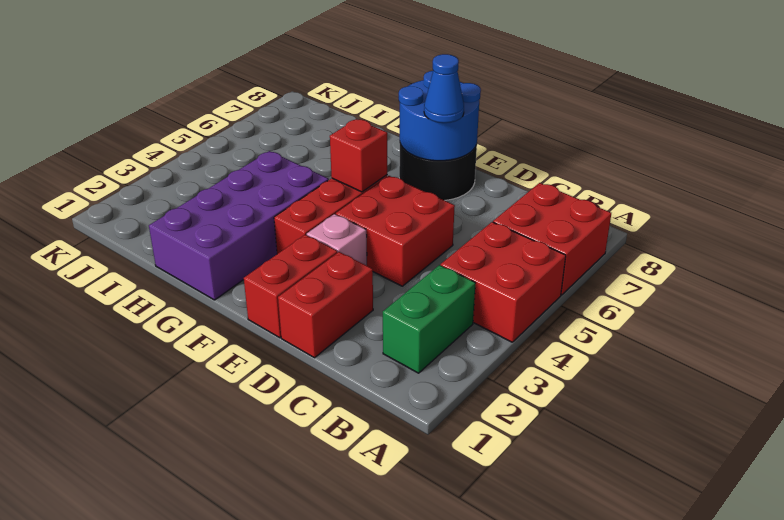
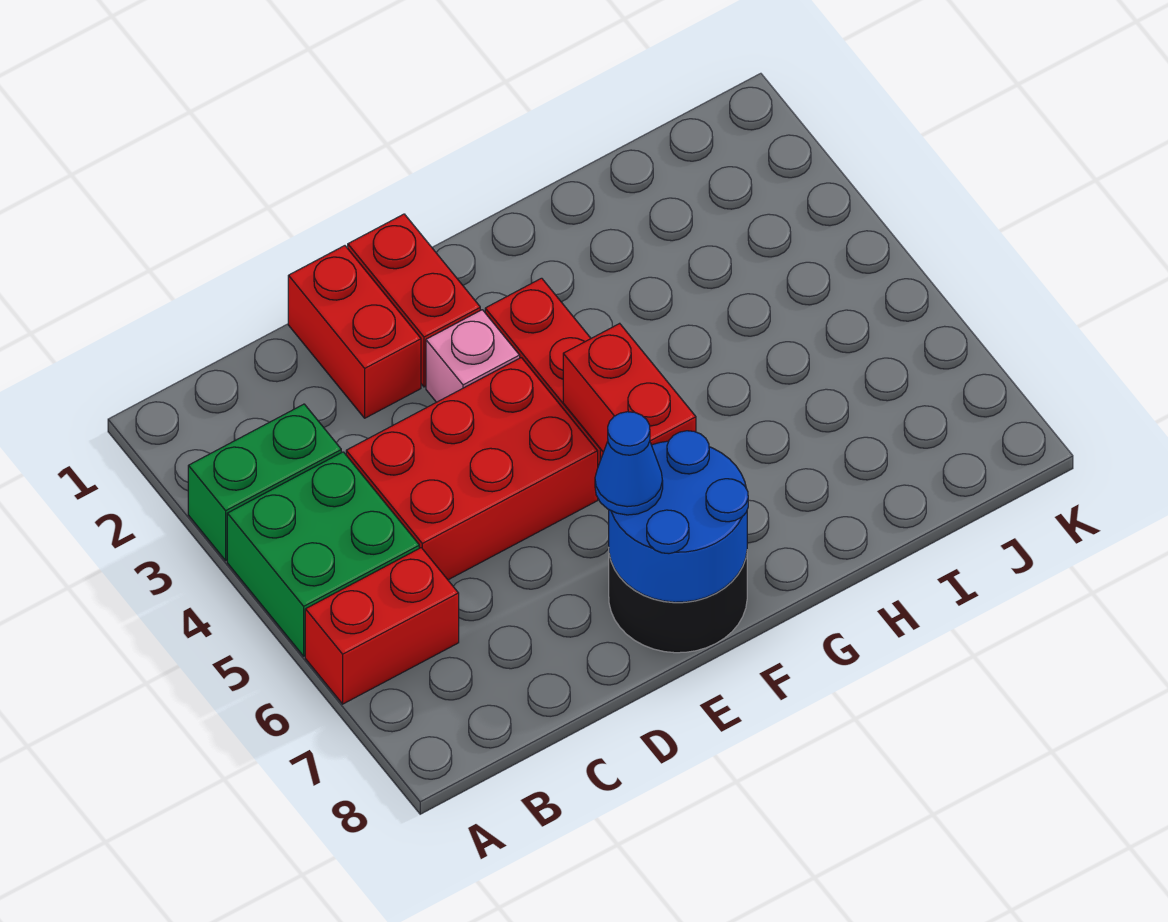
red 2x2 brick [441,222,566,342] -> green 2x2 brick [227,452,419,656]
red 2x2 brick [493,183,611,295] -> red 1x2 brick [305,548,459,704]
green 1x2 brick [383,265,475,373] -> green 1x2 brick turned to [188,404,341,560]
red 2x2 brick [336,176,455,286] -> red 2x3 brick [346,358,598,580]
red 1x1 brick [330,119,387,192] -> red 1x2 brick [563,323,696,452]
purple 2x4 brick [149,151,329,300] -> none

